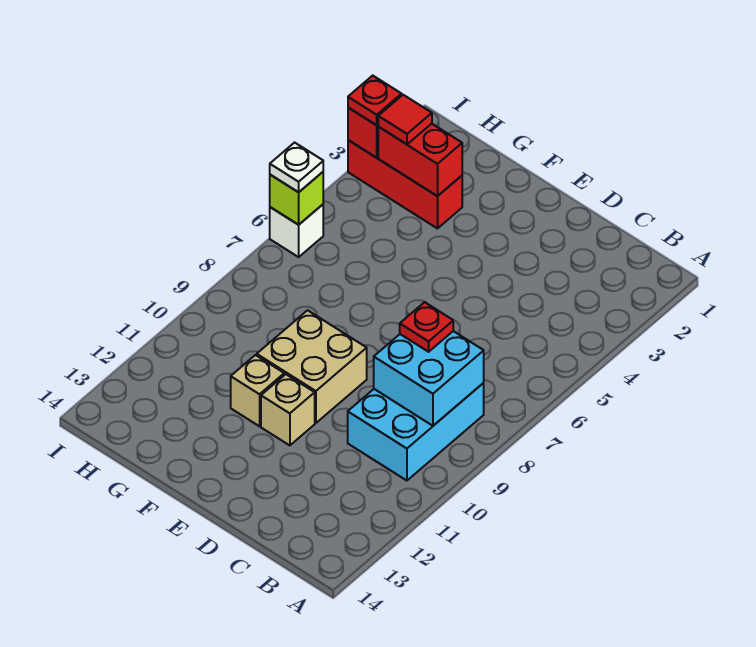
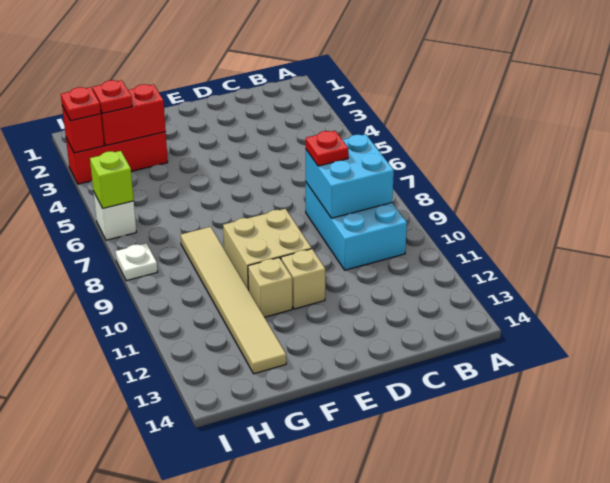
none -> tan 1x6 tile [181,227,286,374]
red 1x1 tile [378,95,432,144] -> red 1x1 plate [92,80,132,113]
white 1x1 plate [270,143,323,192] -> white 1x1 plate moved to [115,243,158,281]

